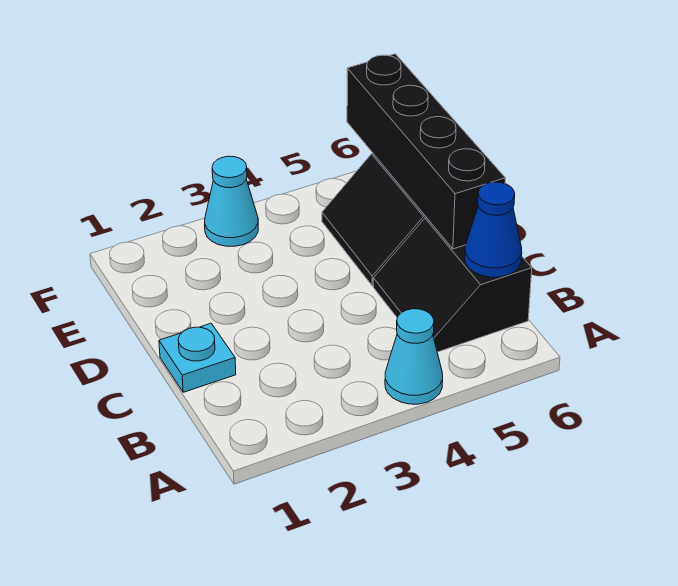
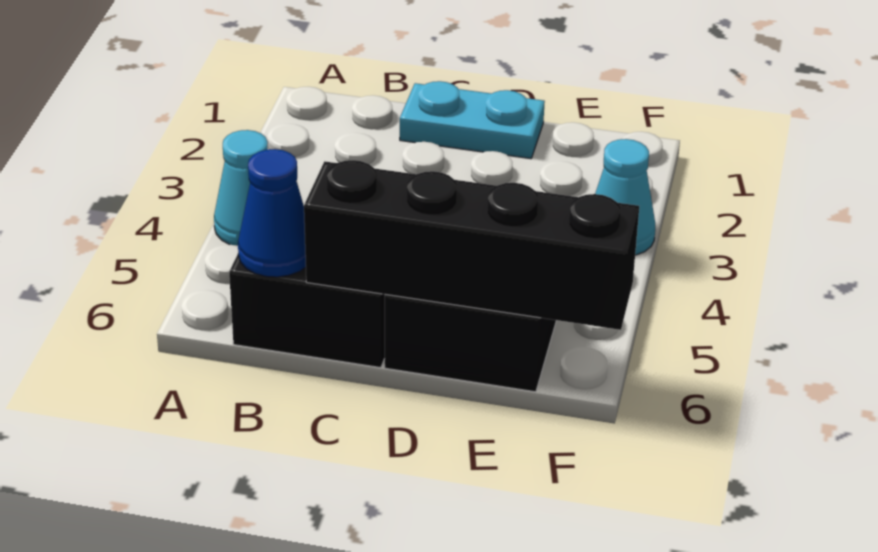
cyan 1x1 plate [159,323,236,392] -> cyan 1x2 plate [400,81,545,159]

